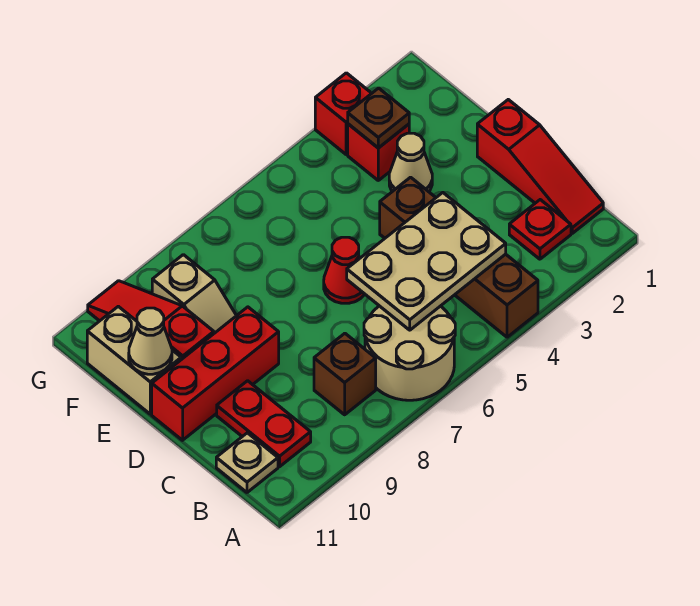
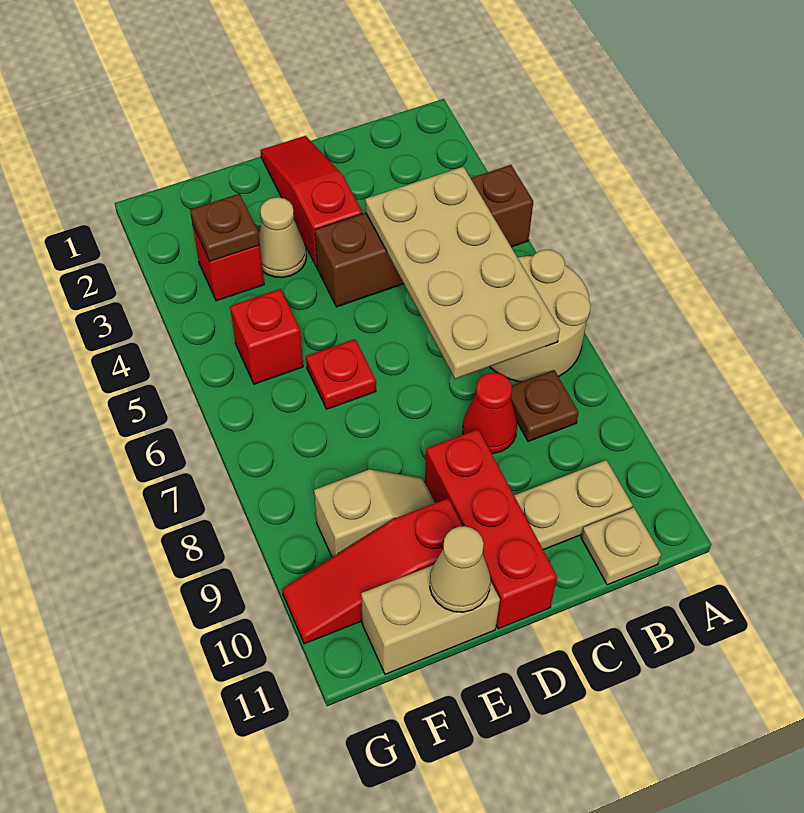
red 1x3 slope [477,100,603,233] -> red 1x3 slope turned to [260,136,362,267]
red 1x1 plate [509,200,571,259] -> red 1x1 plate moved to [306,339,376,409]
tan 2x3 plate [347,193,506,330] -> tan 2x4 plate [365,167,560,379]
brown 1x1 brick [314,333,376,415] -> brown 1x1 plate [511,370,579,441]
red 1x2 plate [217,381,311,467] -> tan 1x2 plate [514,460,633,550]
red 1x1 cone [324,237,364,303] -> red 1x1 cone moved to [463,373,517,454]
red 1x1 brick [315,73,372,154] -> red 1x1 brick moved to [230,289,303,384]

